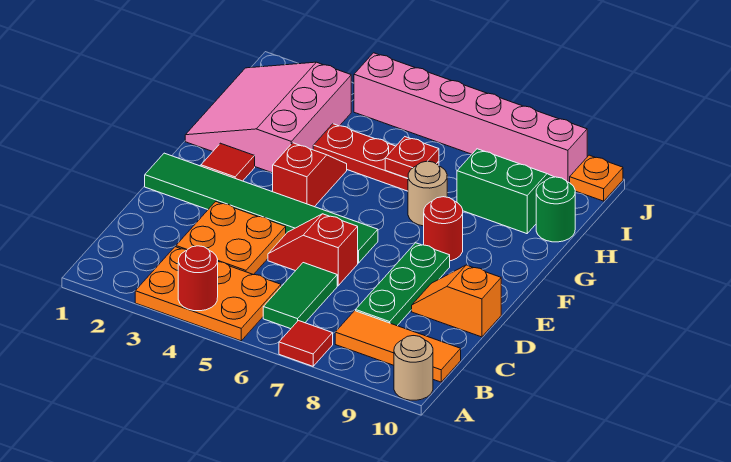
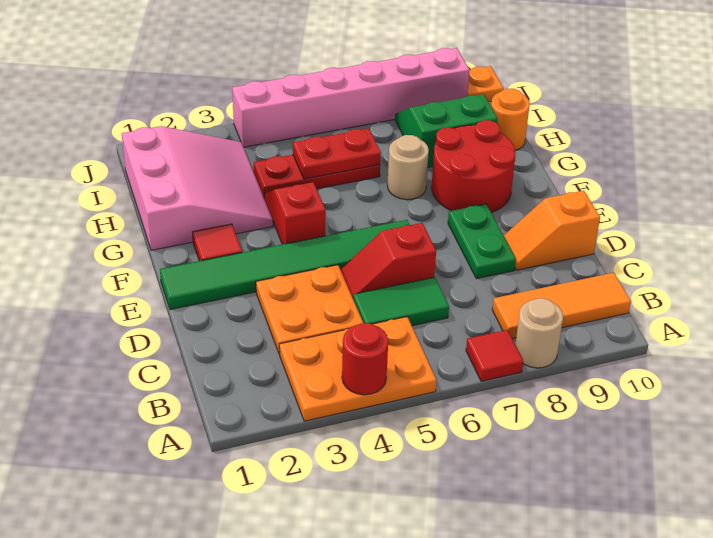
tan 1x1 round brick [394,336,433,400] -> tan 1x1 round brick moved to [515,298,563,368]
green 1x2 tile [263,263,337,329] -> green 1x2 tile turned to [353,277,449,326]
green 1x3 plate [356,243,450,326] -> green 1x2 plate [448,204,516,279]
red 1x1 round brick [424,197,463,261] -> red 2x2 round brick [432,120,516,213]
pink 3x3 slope [185,62,351,173] -> pink 3x3 slope turned to [122,126,273,250]
red 1x1 plate [385,137,439,178] -> red 1x2 plate [293,128,381,179]
green 1x1 round brick [536,177,575,242] -> orange 1x1 round brick [491,89,530,150]

